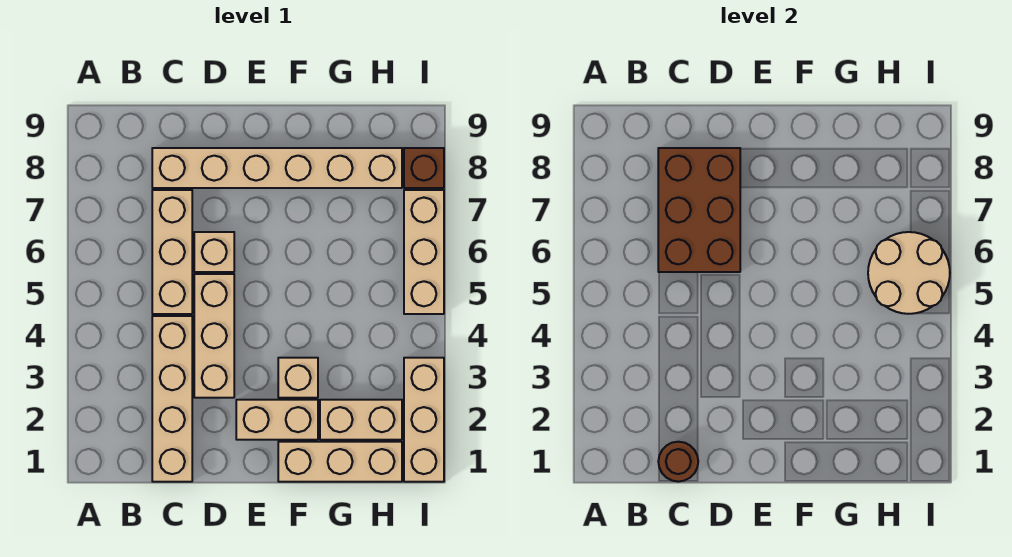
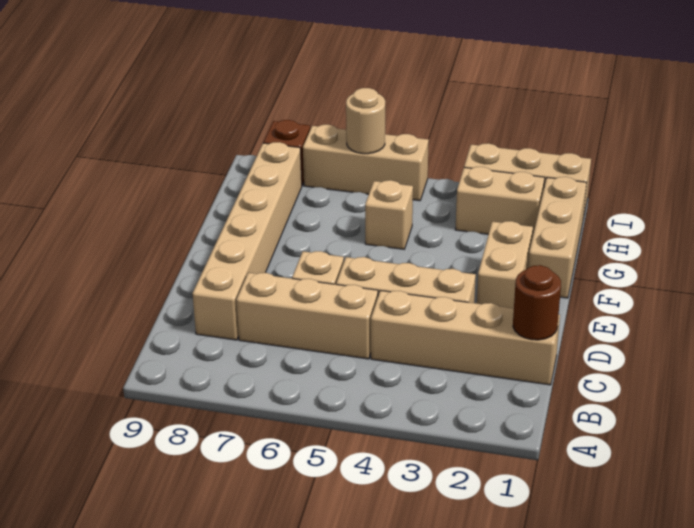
brown 2x3 brick [658,148,740,272] -> none
tan 1x1 brick [278,358,318,398] -> tan 1x1 brick moved to [365,180,413,249]
tan 1x2 brick [320,400,402,440] -> tan 1x2 brick turned to [456,167,545,238]
tan 2x2 round brick [868,232,950,314] -> tan 1x1 round brick [346,88,385,154]

